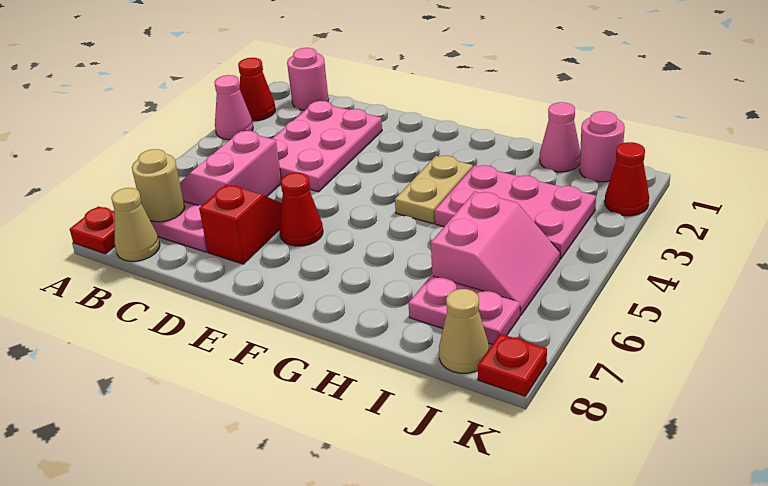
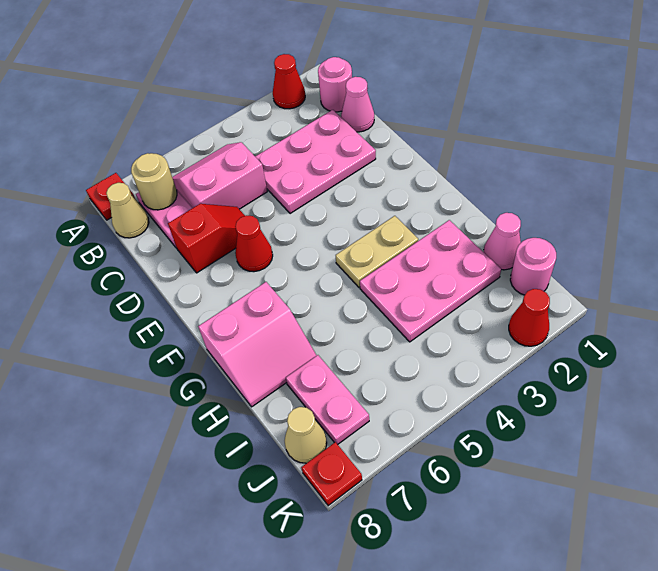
pink 1x1 cone [214,75,253,140] -> pink 1x1 cone moved to [341,77,374,132]
pink 2x3 plate [435,165,596,259] -> pink 2x3 plate turned to [360,220,501,342]
pink 2x2 slope [431,192,560,316] -> pink 2x2 slope moved to [198,282,317,407]

